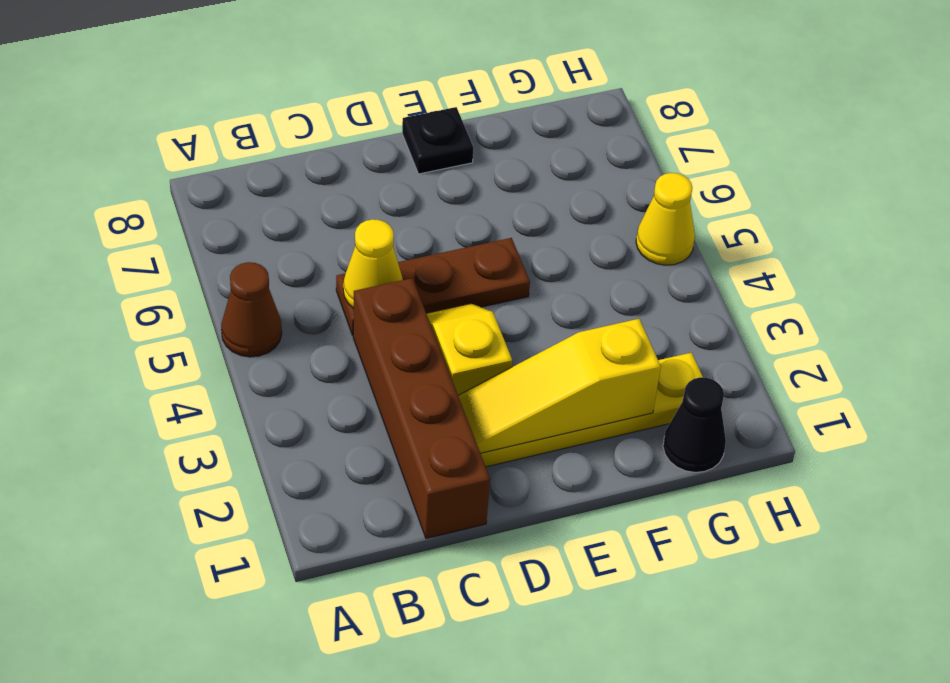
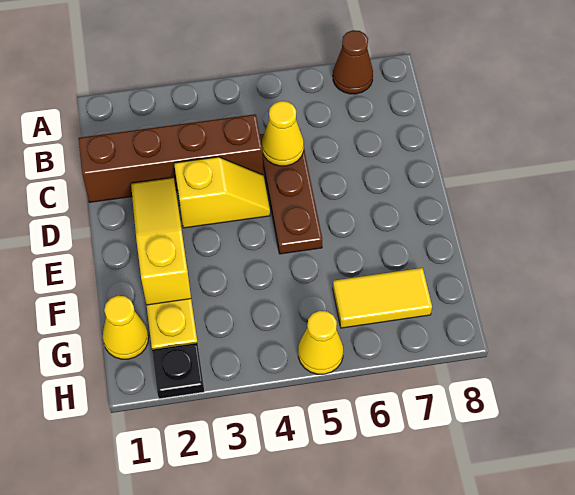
brown 1x1 cone [221,262,282,357] -> brown 1x1 cone moved to [333,30,373,94]
black 1x1 plate [402,107,474,174] -> black 1x1 plate moved to [152,343,204,399]
black 1x1 cone [663,377,726,472] -> yellow 1x1 cone [103,296,149,359]
none -> yellow 1x2 tile [333,268,432,328]

